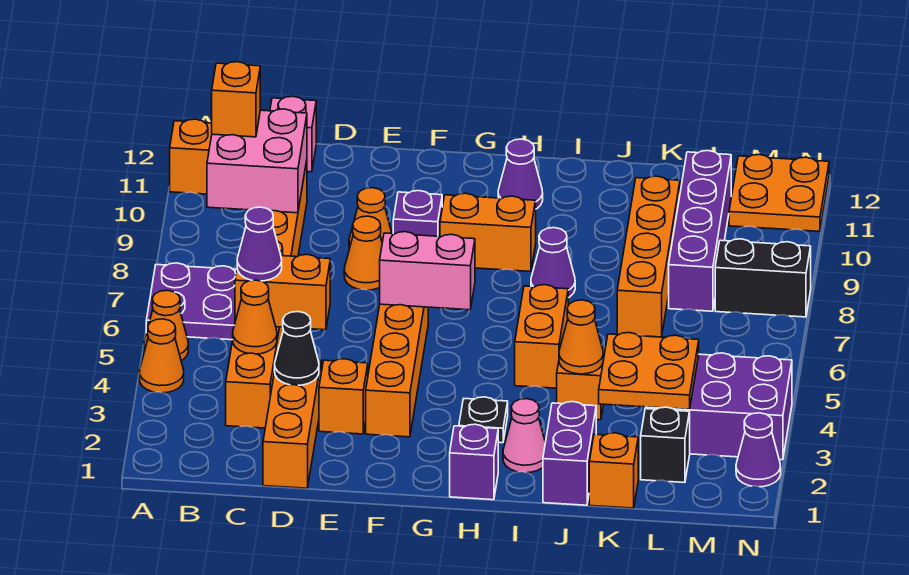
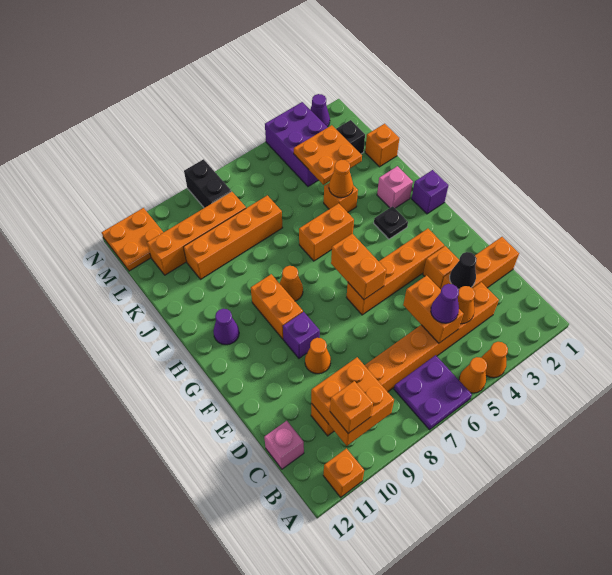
pink 2x2 brick [207,109,307,213] -> orange 2x2 brick [311,357,394,446]
orange 1x1 cone [344,216,382,290] -> orange 1x1 cone moved to [280,266,303,301]
pink 1x2 brick [380,232,475,310] -> orange 1x2 brick [331,234,386,299]
pink 1x1 cone [503,399,545,473] -> pink 1x1 brick [377,166,413,208]
purple 1x1 cone [531,228,575,298] -> none
purple 1x2 brick [543,402,596,505] -> none
purple 1x4 brick [669,151,731,311] -> orange 1x4 brick [147,191,246,275]

